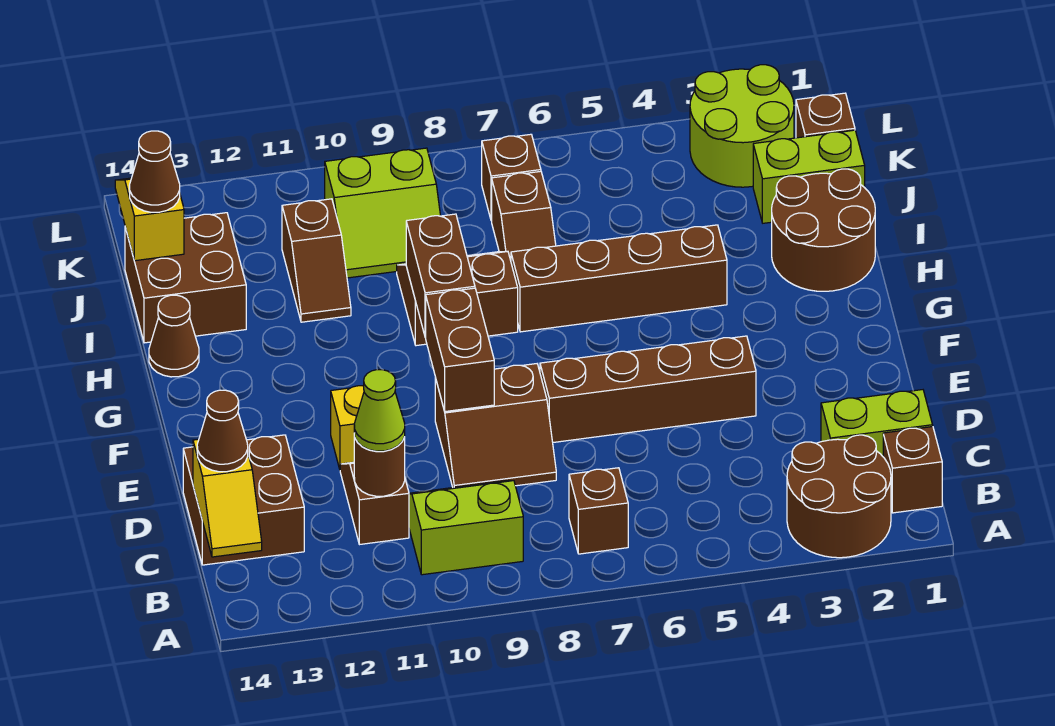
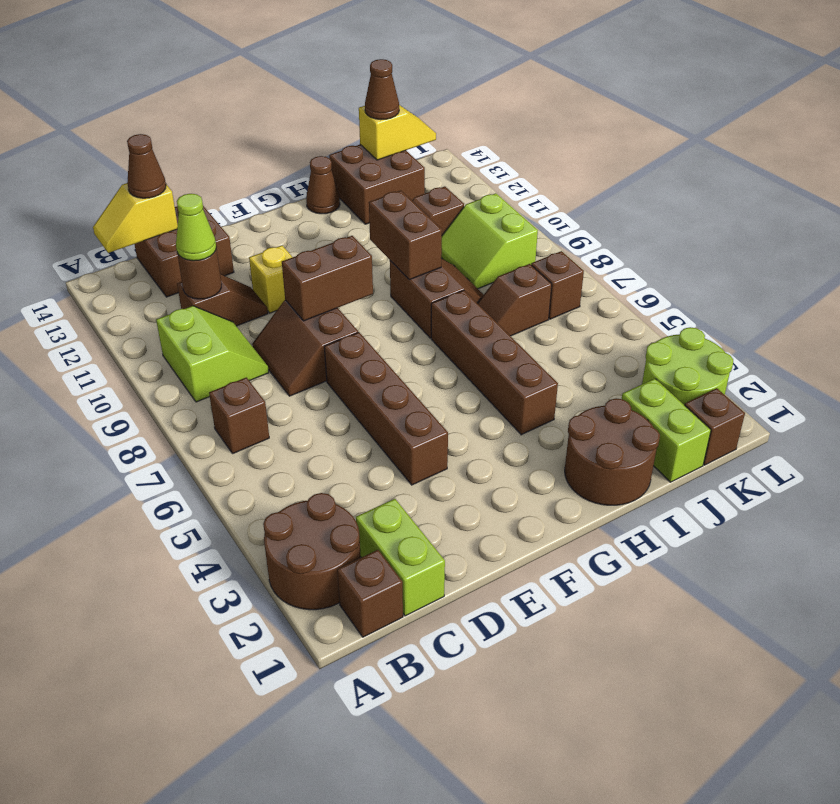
brown 1x2 brick [406,214,475,338] -> brown 1x2 brick turned to [369,191,442,280]

